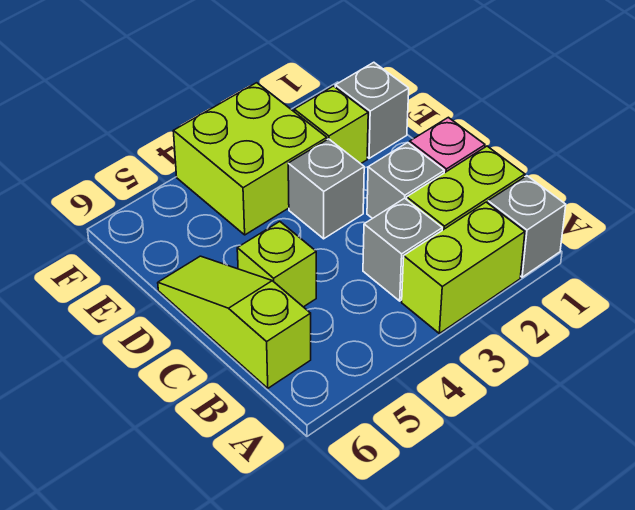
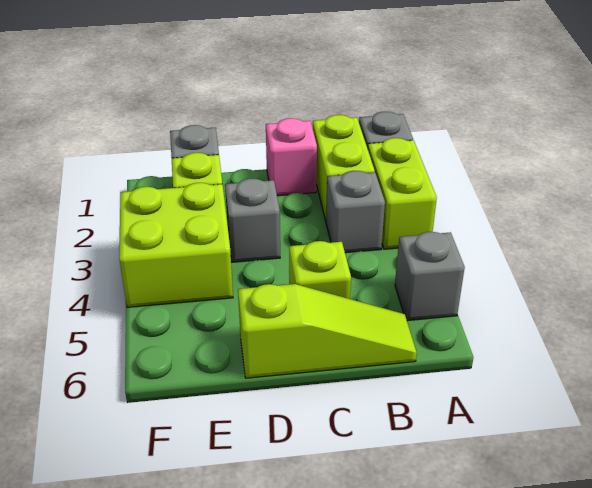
lime 1x3 slope [158,256,311,388] -> lime 1x3 slope turned to [238,284,417,378]
grey 1x1 brick [367,143,444,219] -> grey 1x1 brick moved to [395,232,465,321]

